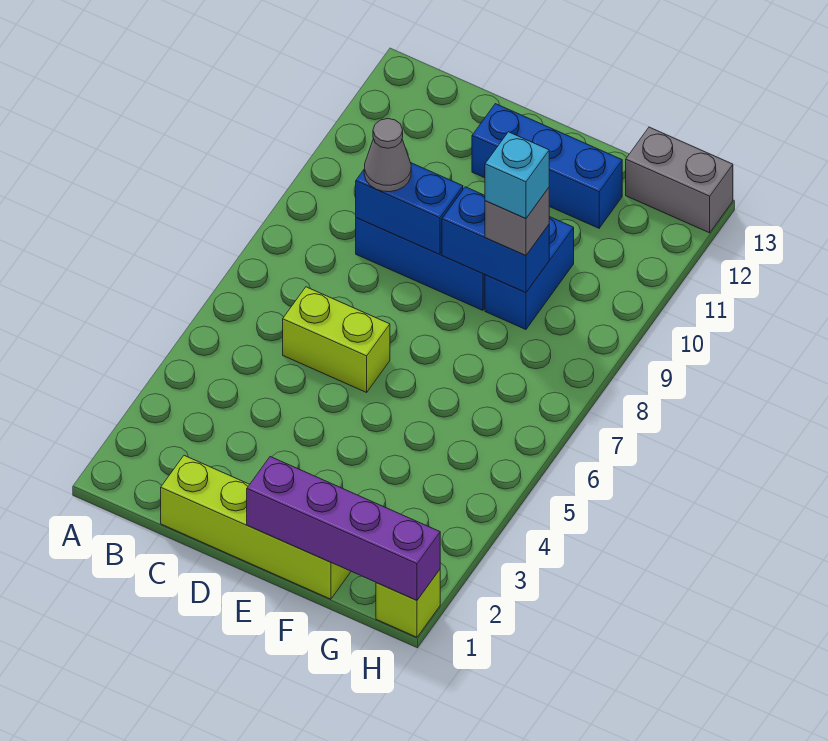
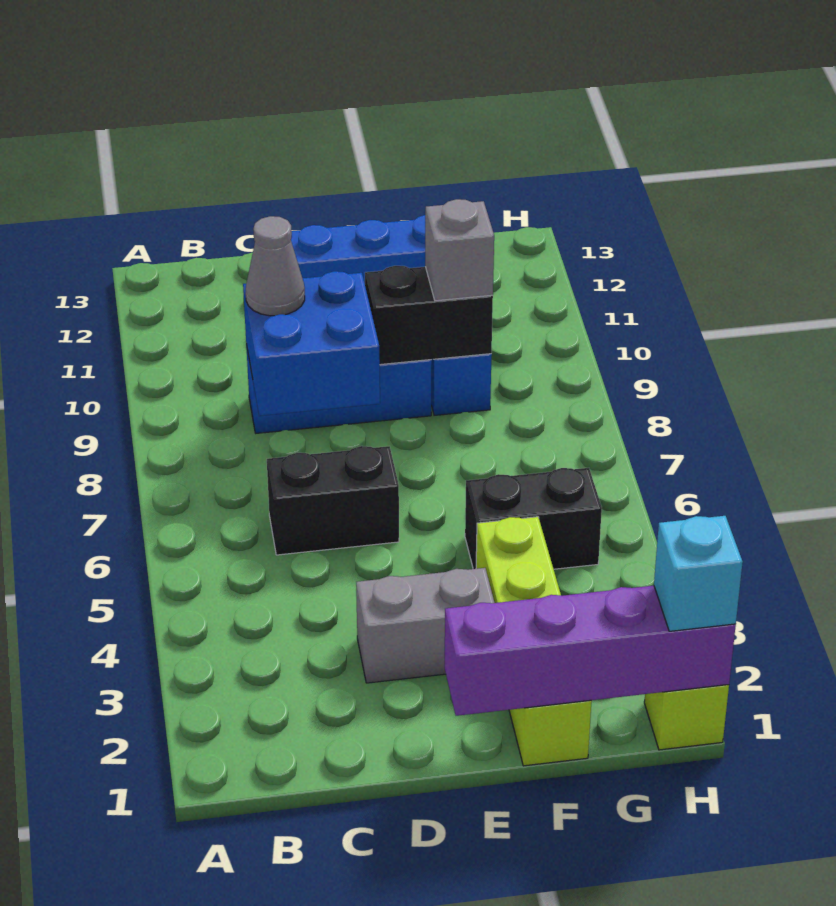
lime 1x4 brick [161,456,351,599] -> lime 1x4 brick turned to [476,517,592,766]
lime 1x2 brick [283,287,390,392] -> black 1x2 brick [267,446,399,555]
blue 1x2 brick [356,163,463,255] -> blue 2x2 brick [243,271,380,416]
blue 1x2 brick [442,187,549,293] -> black 1x2 brick [365,266,493,365]
none -> black 1x2 brick [465,468,602,569]
cyan 1x1 brick [485,132,549,219] -> cyan 1x1 brick moved to [654,516,743,631]
grey 1x2 brick [626,127,733,233] -> grey 1x2 brick moved to [356,568,494,683]

